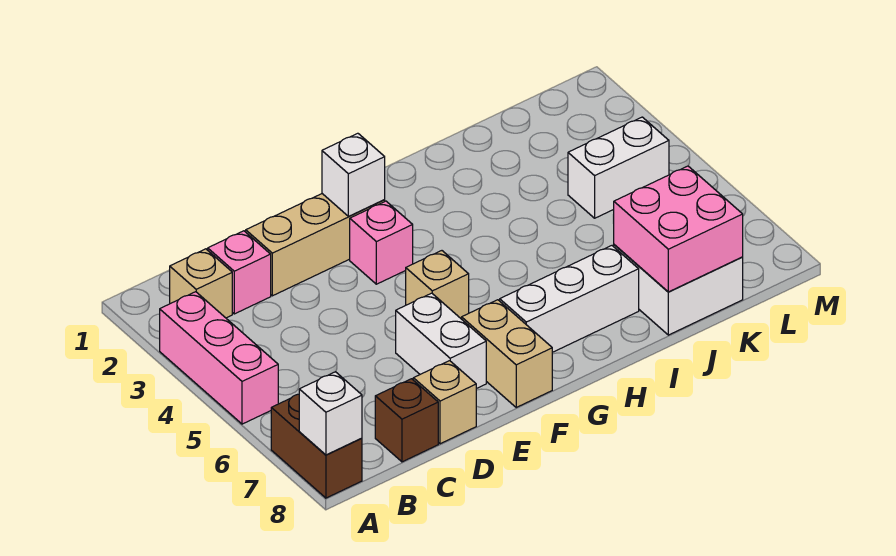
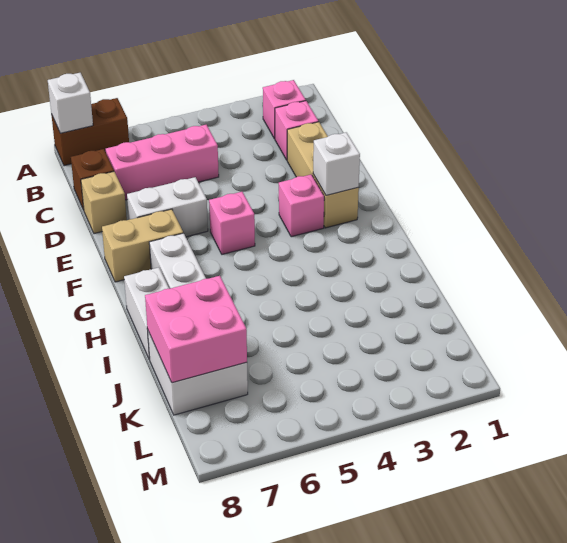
pink 1x3 brick [160,292,278,424] -> pink 1x3 brick moved to [106,125,219,200]
tan 1x1 brick [170,249,232,318] -> pink 1x1 brick [263,80,306,139]
tan 1x1 brick [406,251,469,319] -> pink 1x1 brick [209,192,255,254]
white 1x2 brick [568,117,669,218] -> white 1x2 brick moved to [124,267,169,359]

